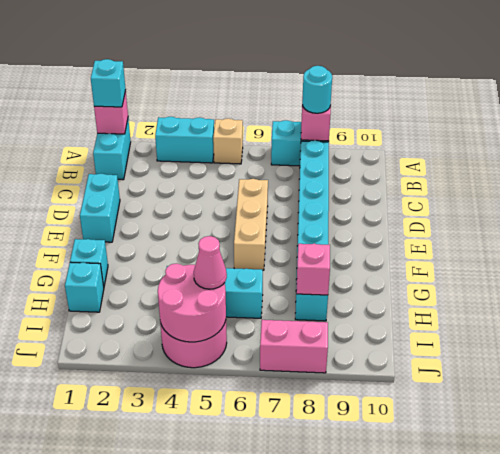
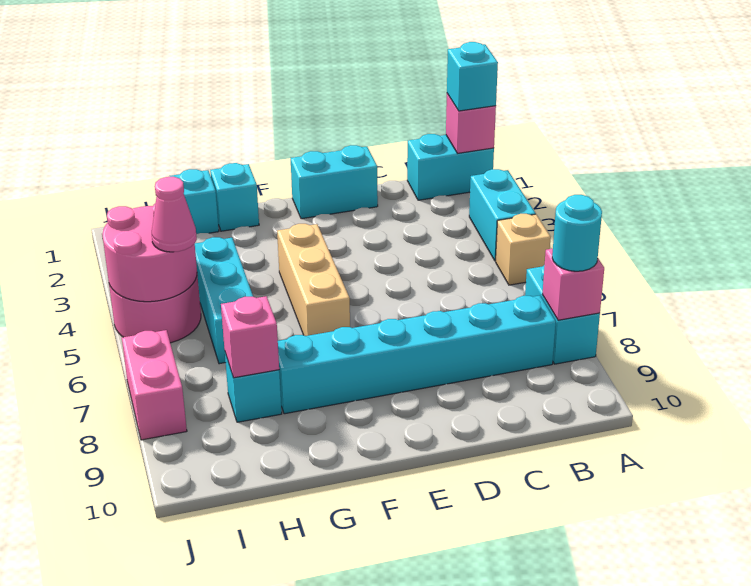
tan 1x3 brick [234,179,268,270] -> tan 1x3 brick turned to [277,224,350,336]

